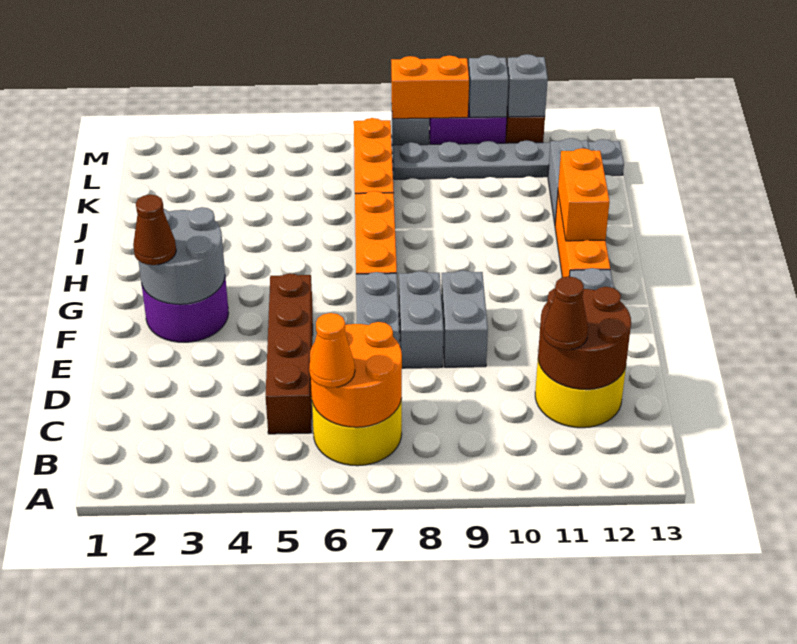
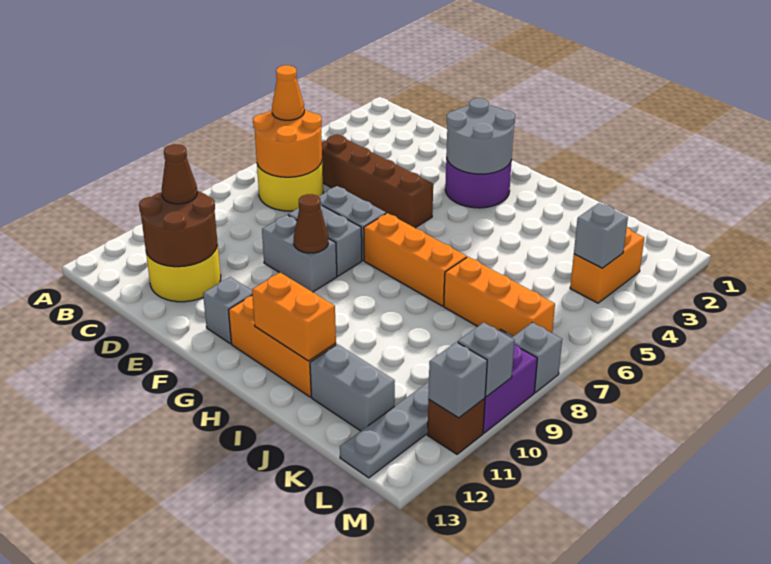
brown 1x1 cone [133,195,176,265] -> brown 1x1 cone moved to [294,194,328,253]
none -> grey 1x1 brick [574,203,628,268]
orange 1x2 brick [391,56,469,119] -> orange 1x2 brick moved to [570,227,644,303]

